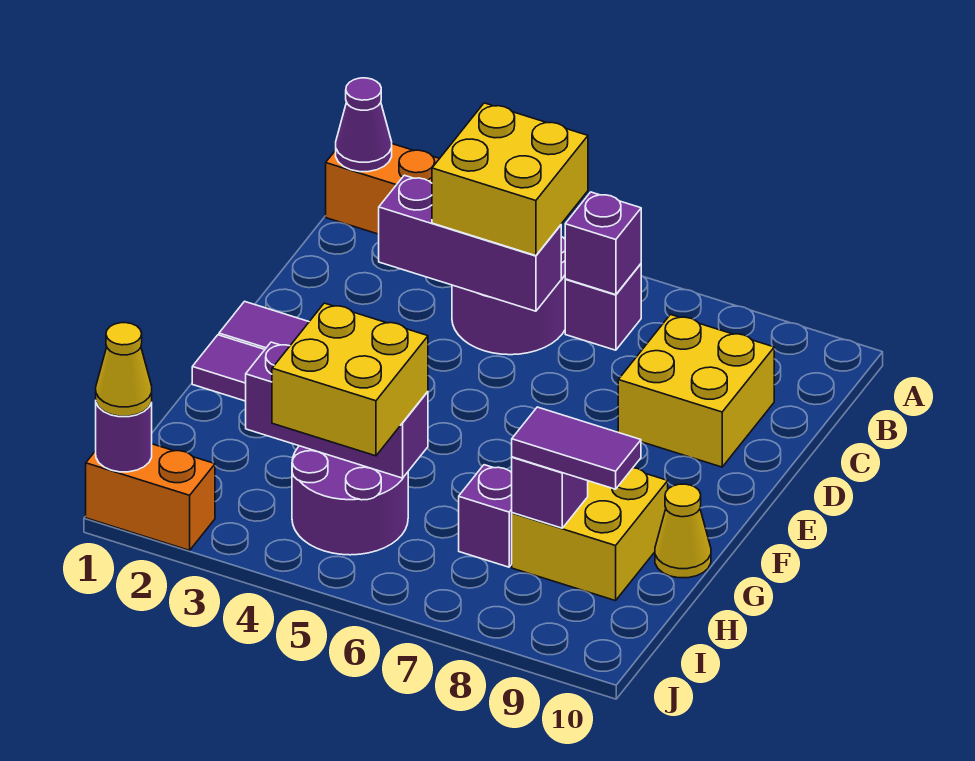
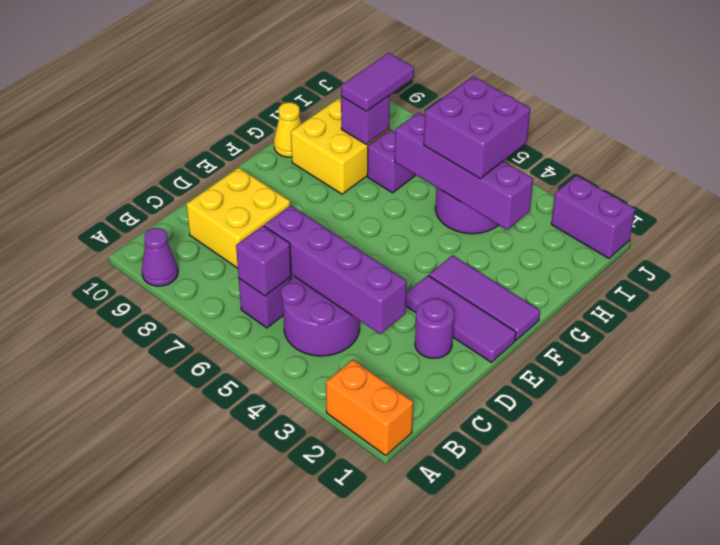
purple 1x1 cone [336,78,392,172] -> purple 1x1 cone moved to [142,228,178,286]
yellow 2x2 brick [432,103,588,256] -> none
purple 1x3 brick [379,175,561,311] -> purple 1x4 brick [264,205,407,334]
purple 1x3 brick [246,342,428,478] -> purple 1x4 brick [395,112,533,230]
yellow 2x2 brick [272,303,428,456] -> purple 2x2 brick [424,76,530,179]
purple 1x2 tile [512,407,641,489] -> purple 1x2 tile turned to [341,53,414,111]
orange 1x2 brick [86,444,215,550] -> purple 1x2 brick [551,175,635,259]
purple 1x1 round brick [96,402,152,472] -> purple 1x1 round brick moved to [415,299,454,358]
yellow 1x1 cone [96,323,152,416] -> none

